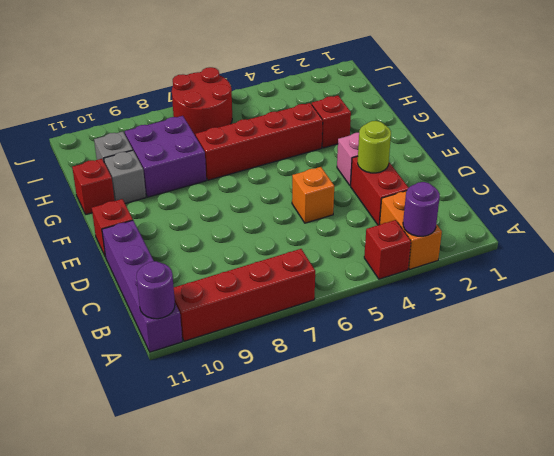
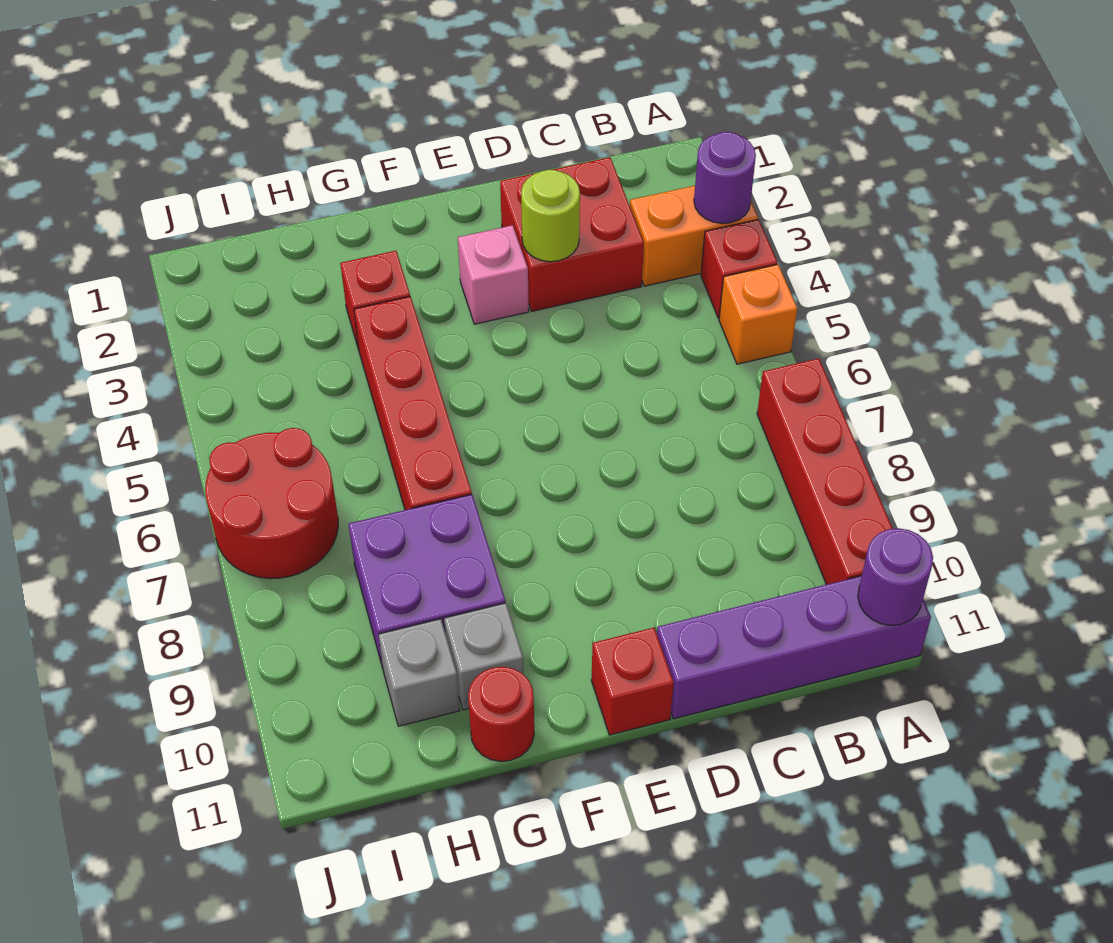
red 1x2 brick [351,156,409,225] -> red 2x2 brick [500,157,644,311]
orange 1x1 brick [292,167,334,223] -> orange 1x1 brick moved to [719,265,797,364]
red 1x1 brick [72,159,115,214] -> red 1x1 round brick [468,667,534,761]

